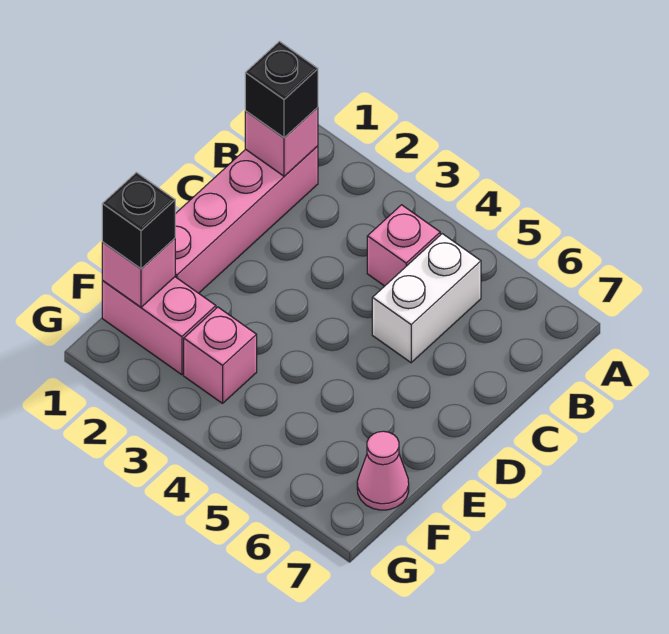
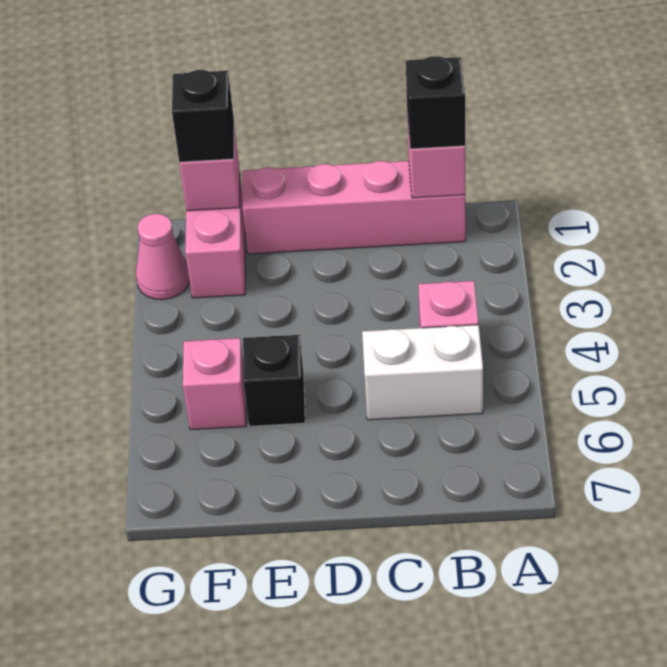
none -> black 1x1 brick [243,335,305,426]
pink 1x1 brick [184,307,257,403] -> pink 1x1 brick moved to [183,338,246,430]
pink 1x1 cone [357,431,409,510] -> pink 1x1 cone moved to [136,214,189,300]

